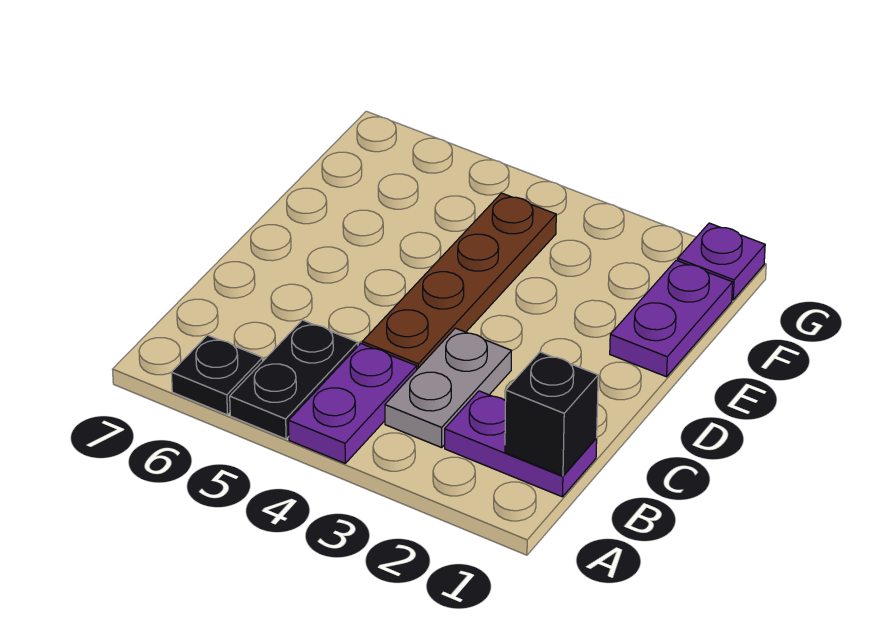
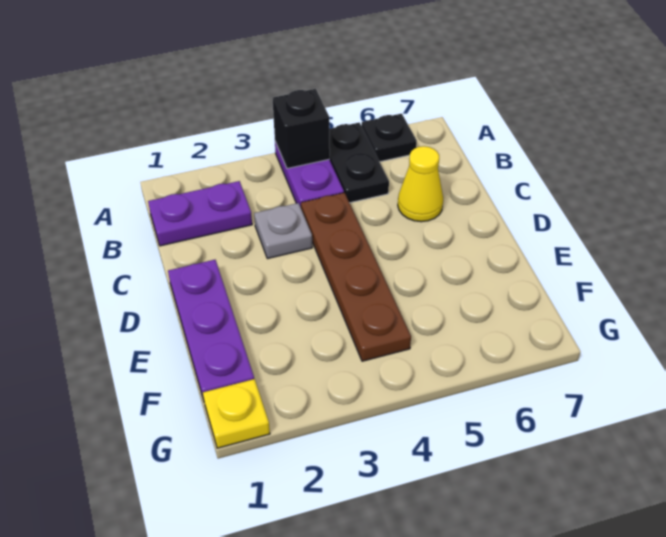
black 1x1 brick [505,352,598,476] -> black 1x1 brick moved to [273,89,330,168]
grey 1x2 plate [385,328,511,448] -> grey 1x1 plate [254,203,312,259]
none -> yellow 1x1 cone [398,146,443,222]
purple 1x2 plate [610,260,733,377] -> purple 1x3 plate [168,260,254,400]
purple 1x1 plate [678,223,765,300] -> yellow 1x1 plate [203,379,270,448]

